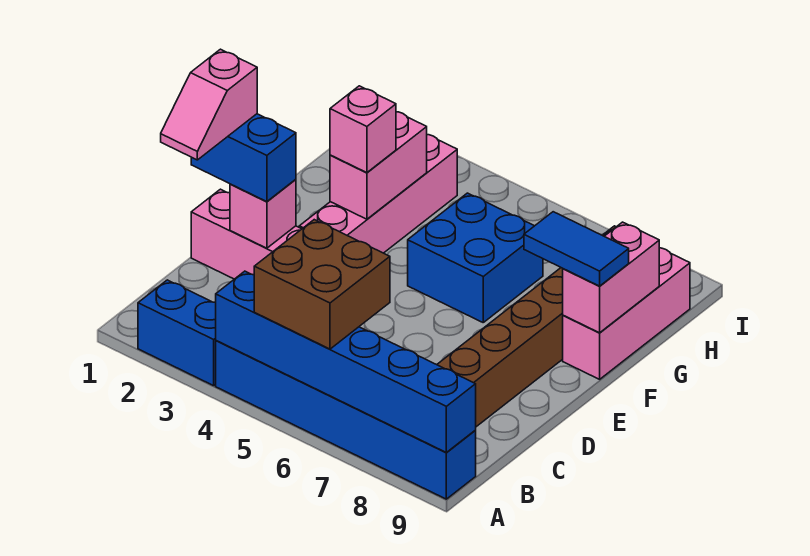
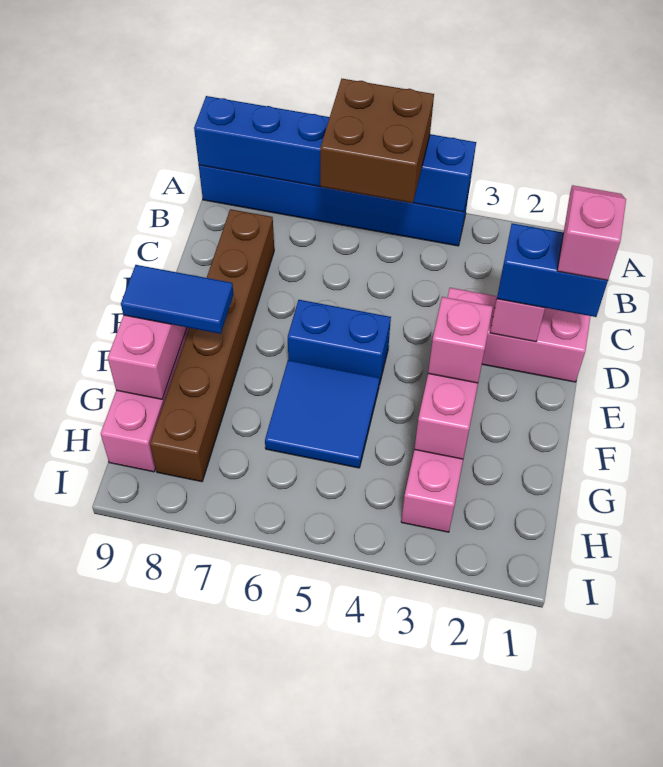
blue 1x2 brick [138,280,216,386] -> blue 1x2 brick moved to [288,300,391,385]
blue 2x2 brick [408,193,543,322] -> blue 2x2 tile [265,360,380,468]

